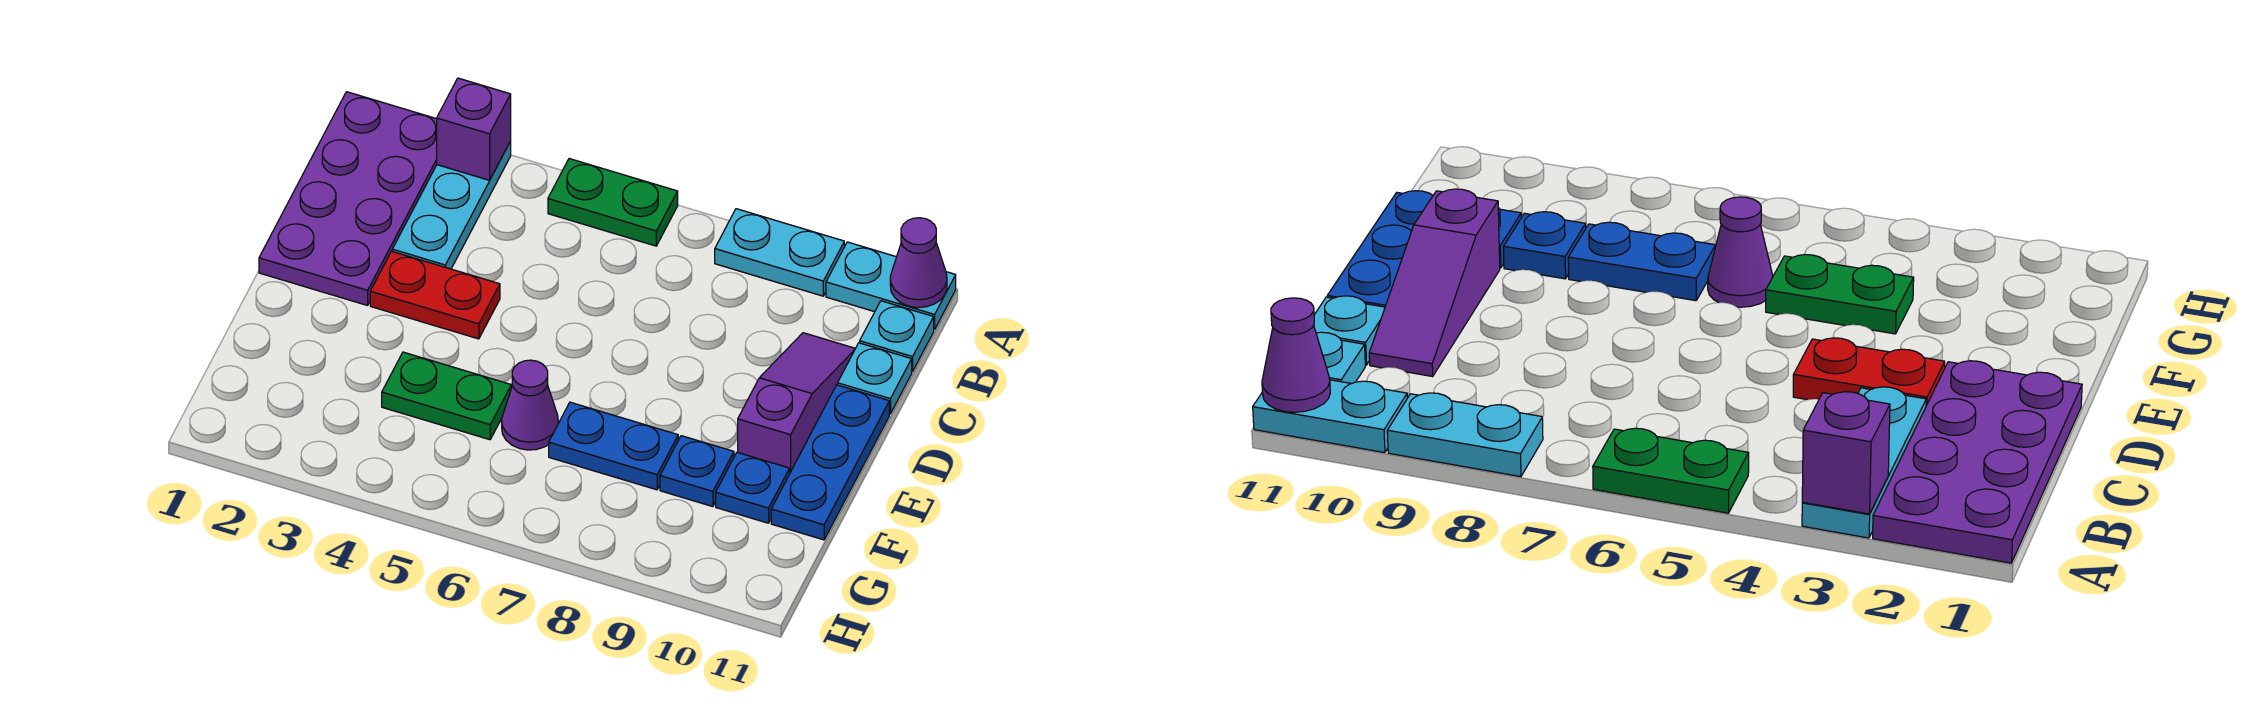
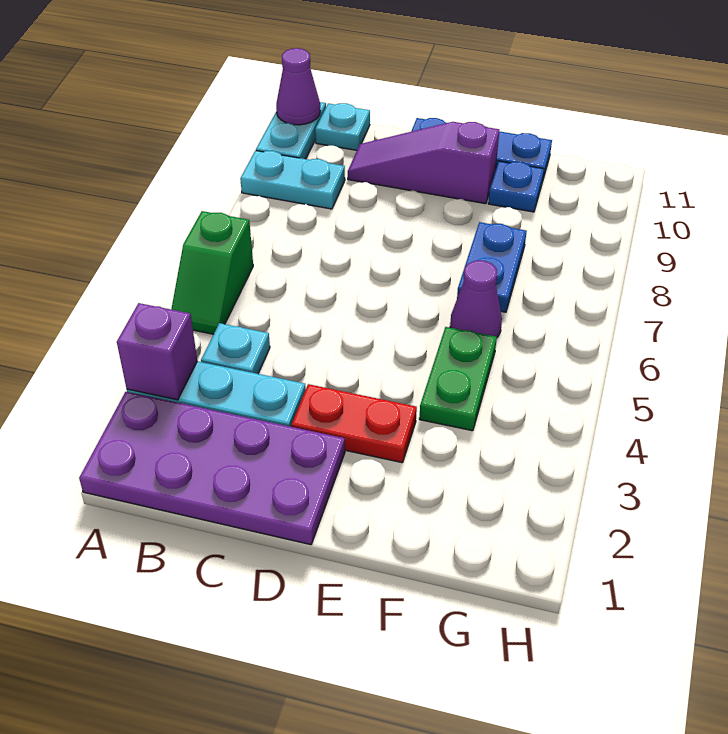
green 1x2 plate [548,159,678,246] -> green 1x2 slope [171,211,253,334]
cyan 1x2 plate [715,209,844,296] -> cyan 1x2 plate turned to [240,151,345,209]
cyan 1x1 plate [838,343,912,414] -> cyan 1x1 plate moved to [201,323,270,374]
red 1x2 plate [370,251,500,339] -> red 1x2 plate turned to [291,384,417,463]
blue 1x1 plate [660,436,734,507] -> none

